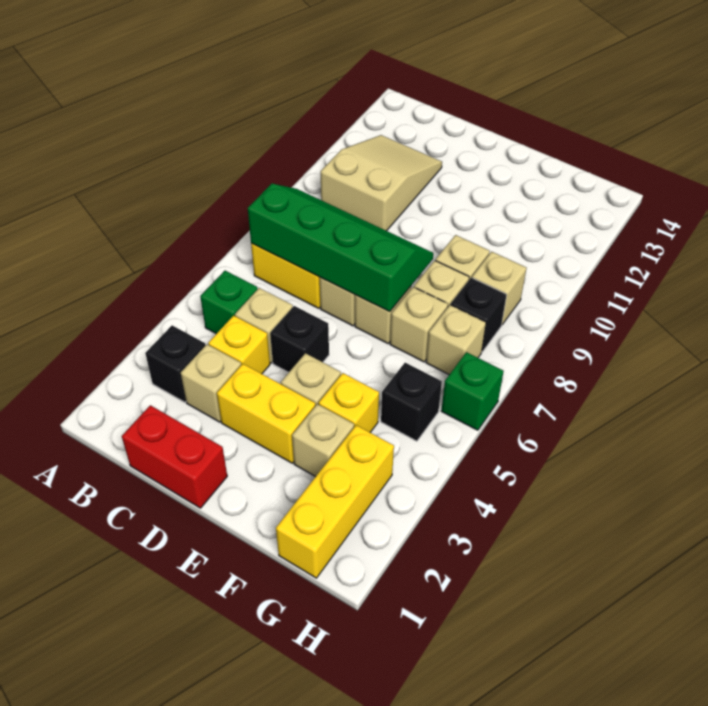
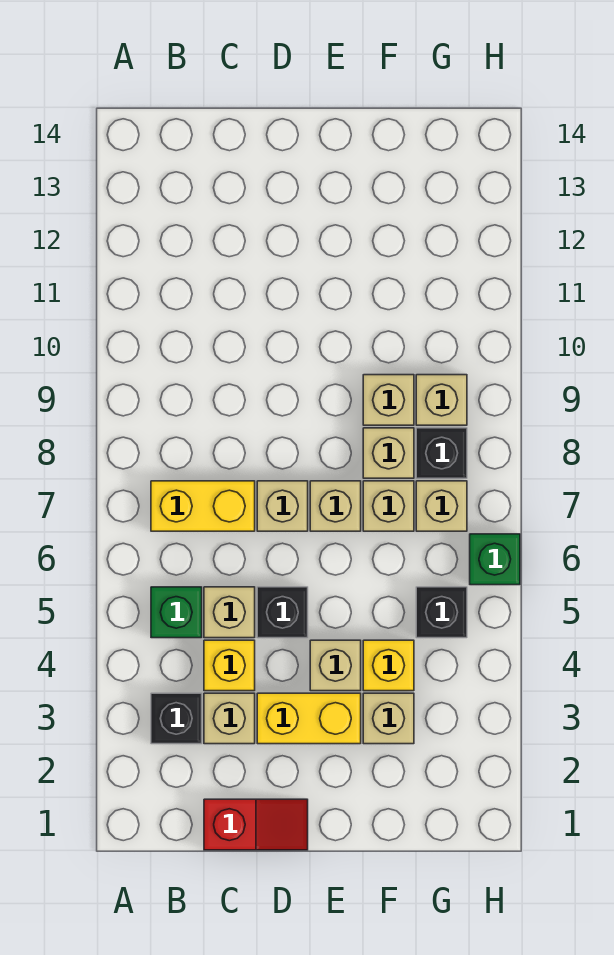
green 2x4 slope [248,184,433,312] -> none
tan 2x3 slope [321,135,442,231] -> none
red 1x2 brick [122,405,227,508] -> red 1x2 slope [204,799,308,850]
yellow 1x3 brick [276,425,394,578] -> none

